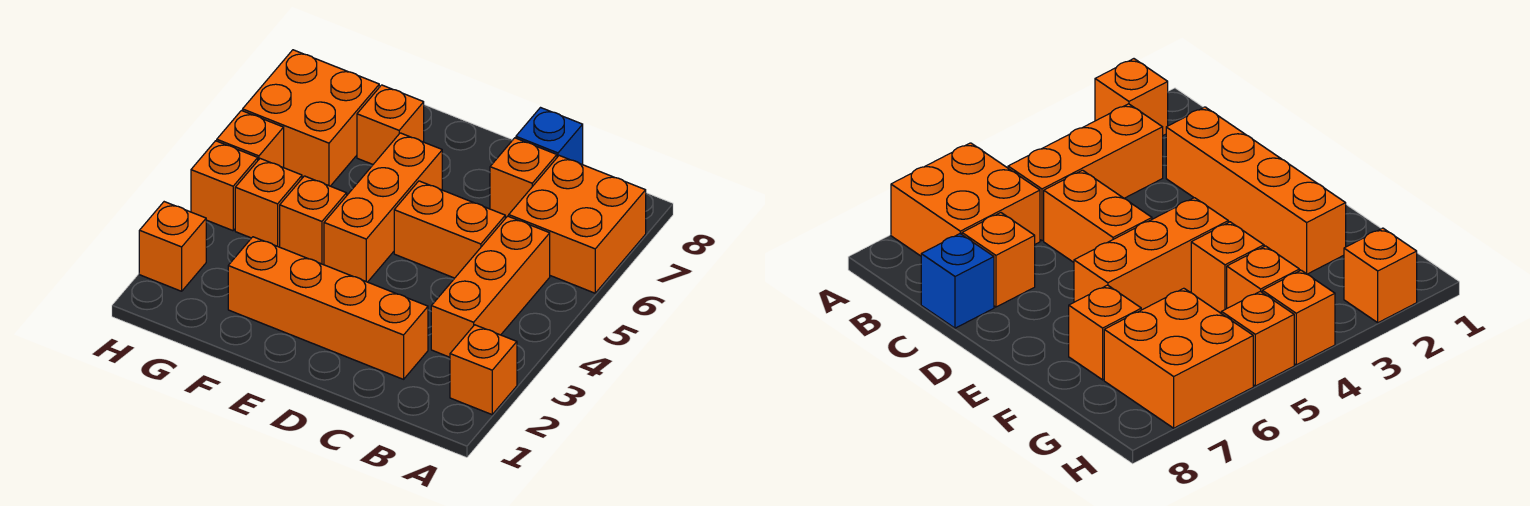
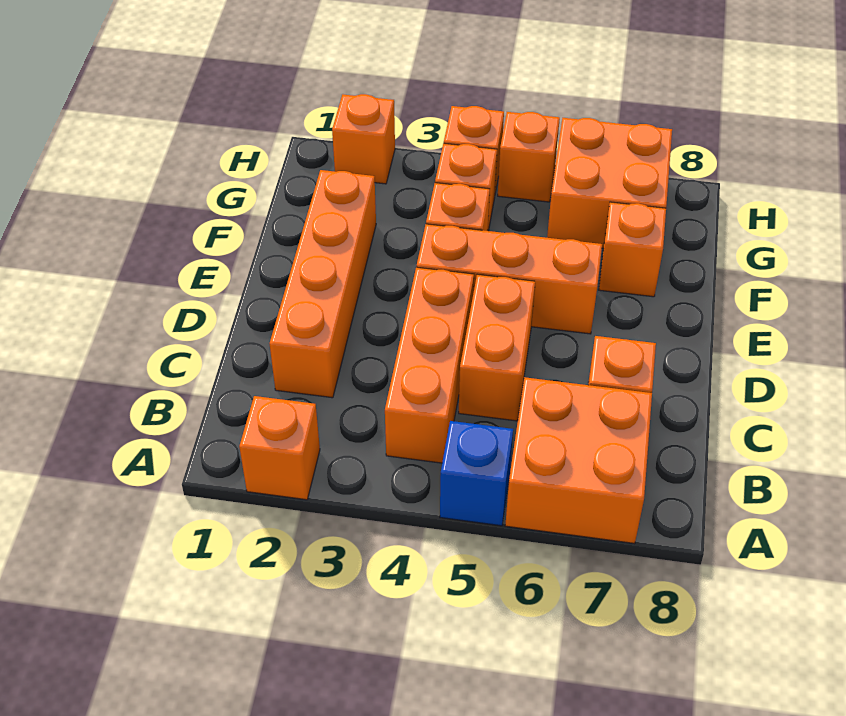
orange 1x3 brick [431,216,550,357] -> orange 1x3 brick turned to [385,267,474,463]
blue 1x1 brick [516,108,583,165] -> blue 1x1 brick moved to [440,421,513,526]

